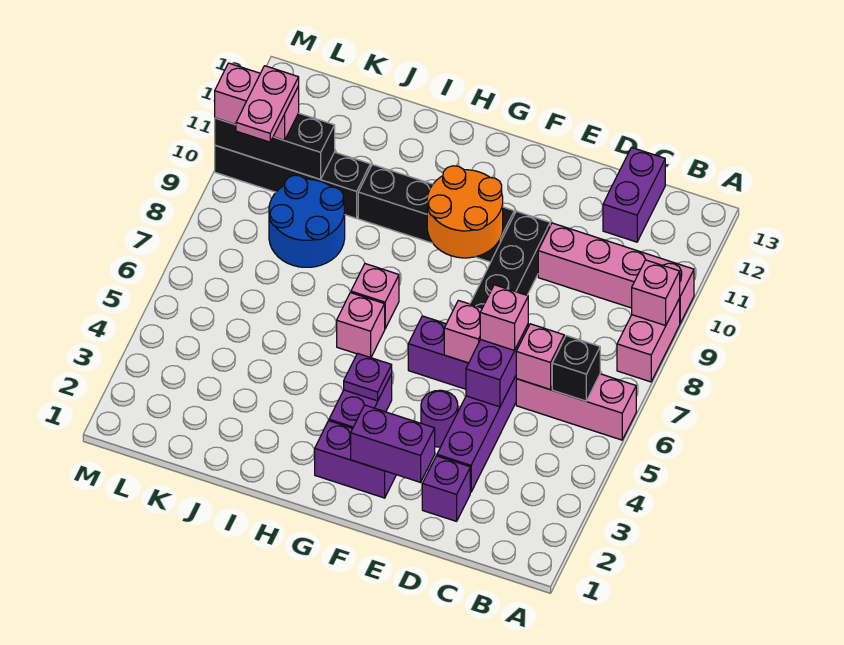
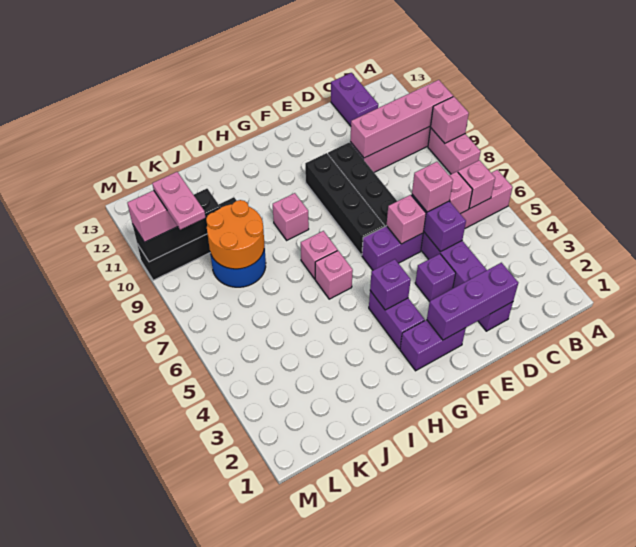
none -> pink 1x4 brick [350,80,453,158]
black 1x1 brick [552,336,600,401] -> pink 1x1 brick [458,160,495,209]
purple 1x2 brick [351,405,435,482] -> purple 1x3 brick [427,263,518,340]
purple 1x1 round brick [421,390,458,447] -> purple 1x1 brick [415,254,456,302]
orange 2x2 round brick [427,166,503,258] -> orange 2x2 round brick moved to [206,200,264,269]
black 1x4 brick [358,165,514,262] -> black 1x4 brick turned to [305,153,385,255]
purple 1x1 plate [344,353,392,401] -> purple 1x1 brick [370,259,411,310]
none -> pink 1x1 brick [273,193,309,240]

